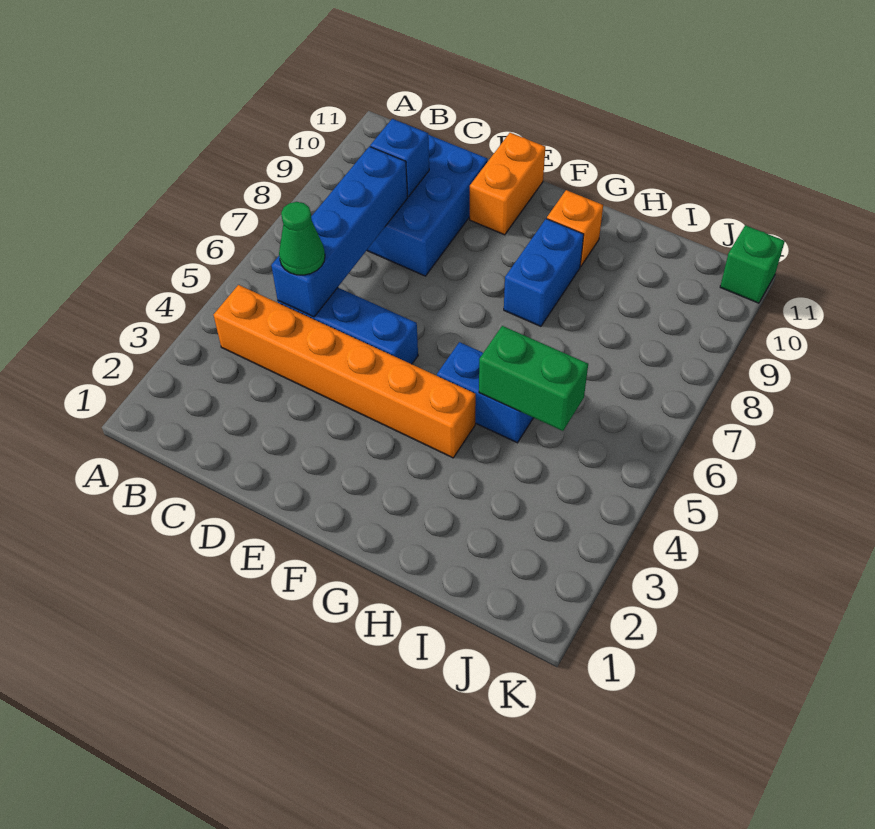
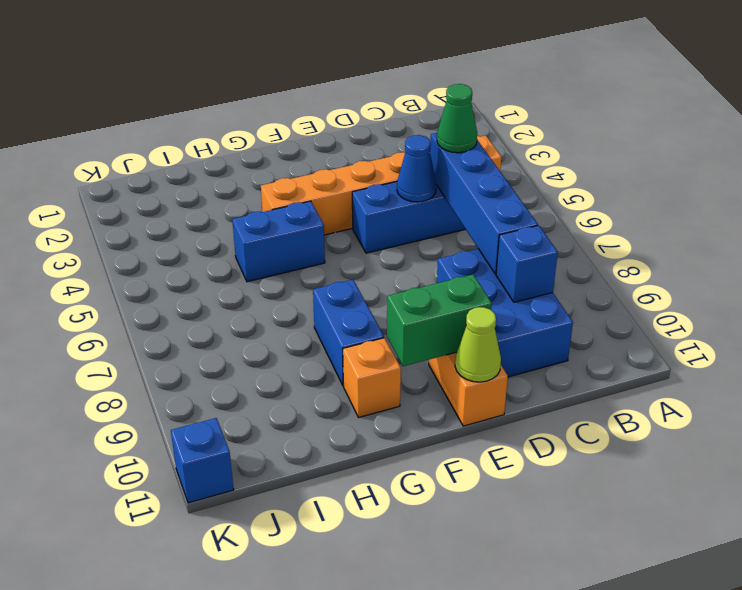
none -> blue 1x1 cone [397,135,437,202]
none -> lime 1x1 cone [455,307,501,382]
green 1x2 brick [479,326,588,431] -> green 1x2 brick moved to [387,274,492,366]
green 1x1 brick [720,225,785,303] -> blue 1x1 brick [171,418,234,503]

